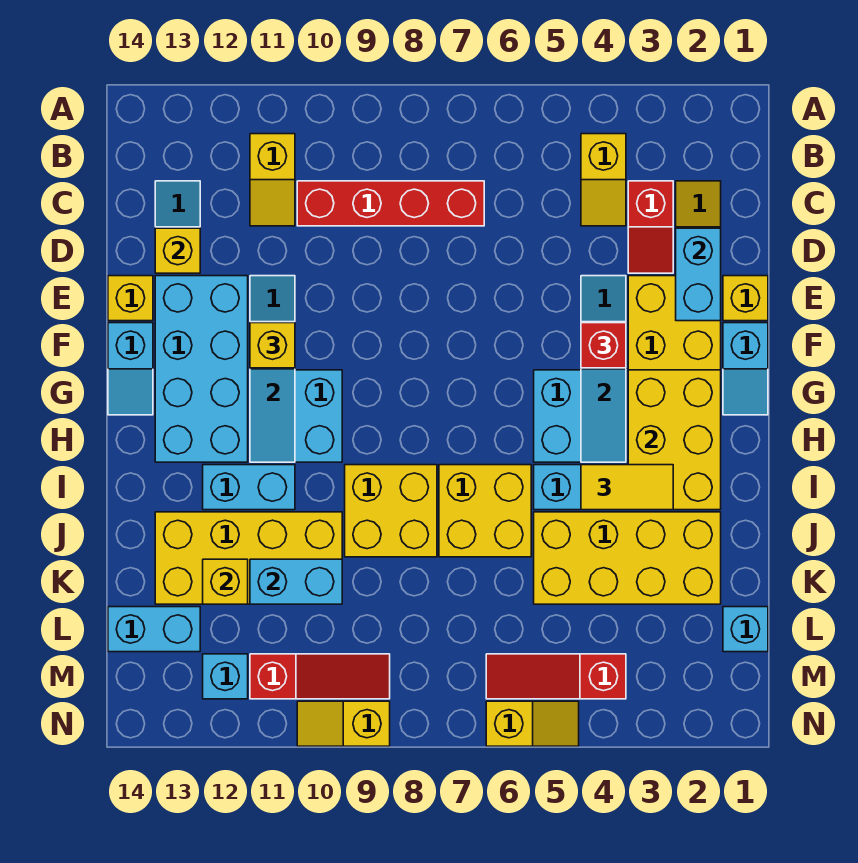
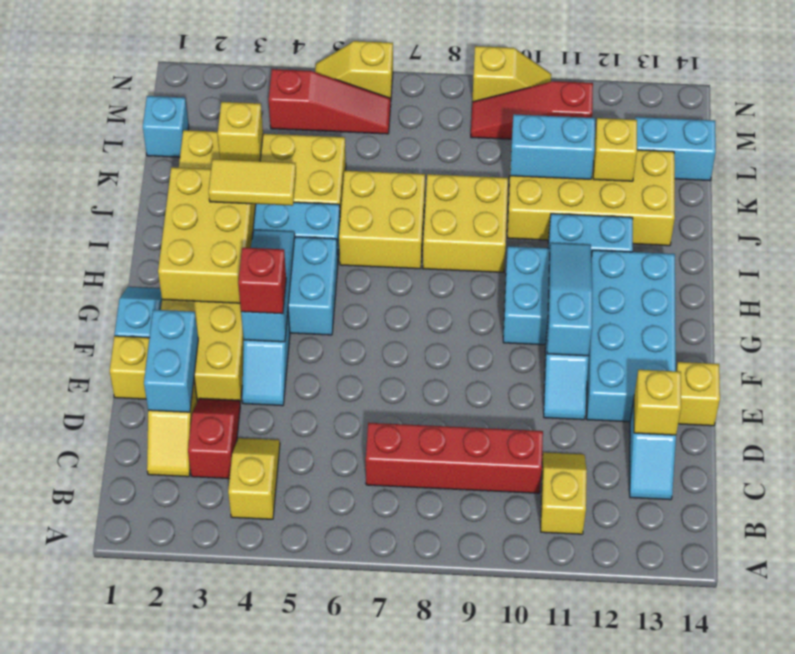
yellow 1x1 brick [250,323,295,368] -> yellow 1x1 brick moved to [218,102,263,161]
cyan 1x2 slope [108,323,153,415] -> none
cyan 1x1 brick [203,654,248,699] -> none

